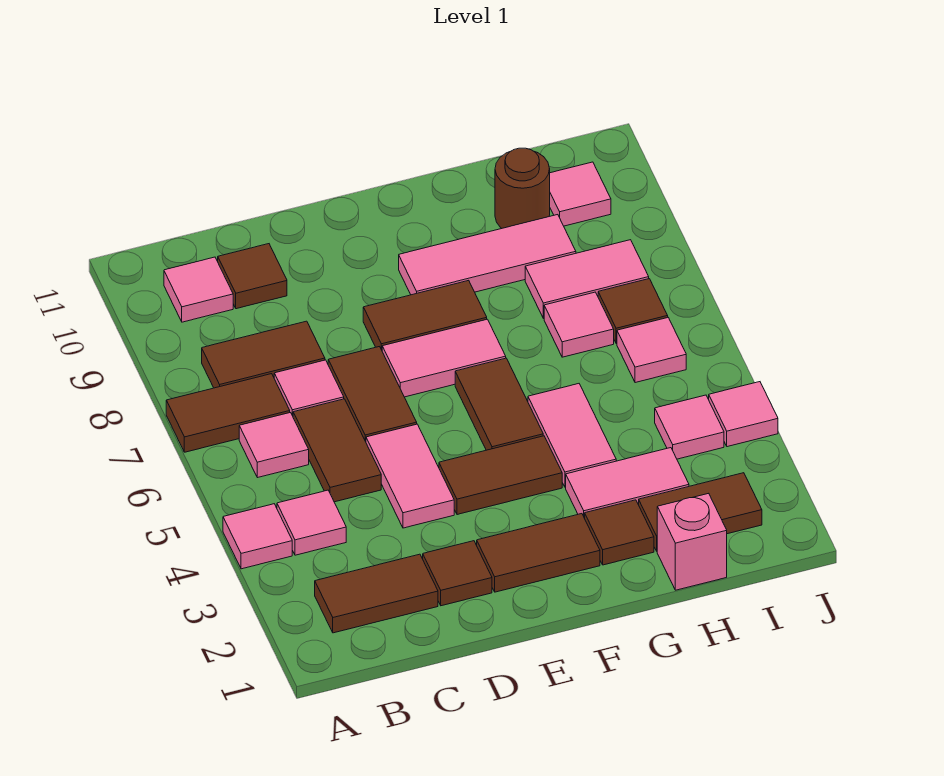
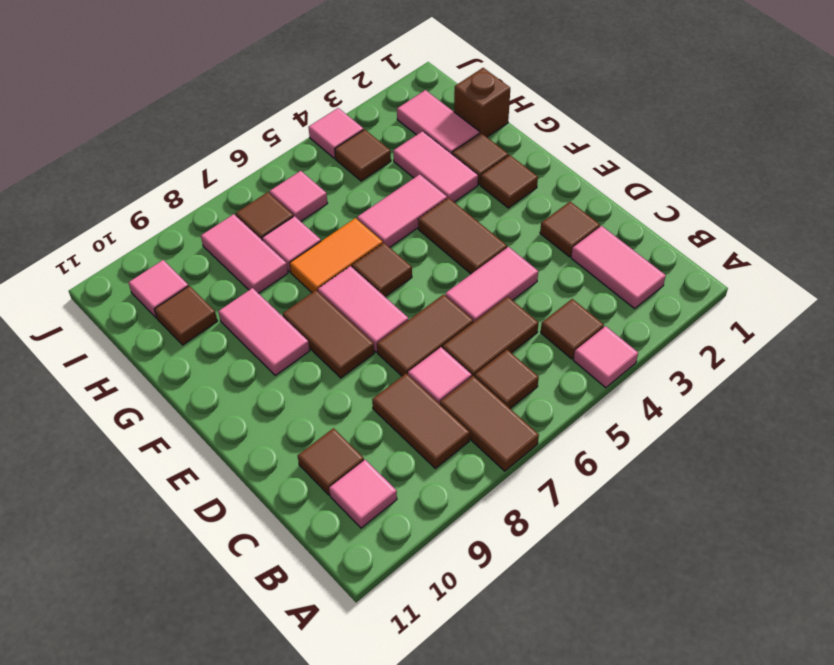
brown 1x2 tile [315,554,438,633] -> pink 1x2 tile [571,226,666,309]
pink 1x1 tile [277,490,346,555] -> brown 1x1 tile [541,299,604,359]
pink 1x1 tile [239,413,309,478] -> brown 1x1 tile [475,350,539,408]
brown 1x2 tile [477,514,600,592] -> brown 1x1 tile [481,155,538,208]
brown 1x2 tile [455,358,543,450] -> brown 1x1 tile [352,243,412,297]
pink 1x3 tile [399,215,576,295] -> pink 1x2 tile [218,288,310,375]
none -> orange 1x2 tile [290,218,383,292]
pink 1x1 brick [657,493,727,590] -> brown 1x1 brick [454,68,510,137]
brown 1x2 tile [639,473,762,551] -> pink 1x2 tile [397,90,479,154]
brown 1x1 round brick [495,148,550,228] -> brown 1x1 tile [154,286,217,345]
pink 1x1 tile [655,395,724,459] -> brown 1x1 tile [335,129,391,181]

